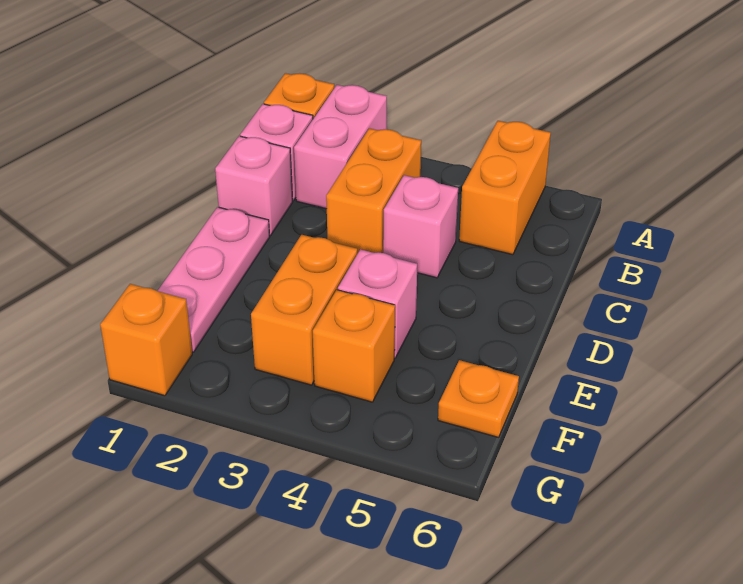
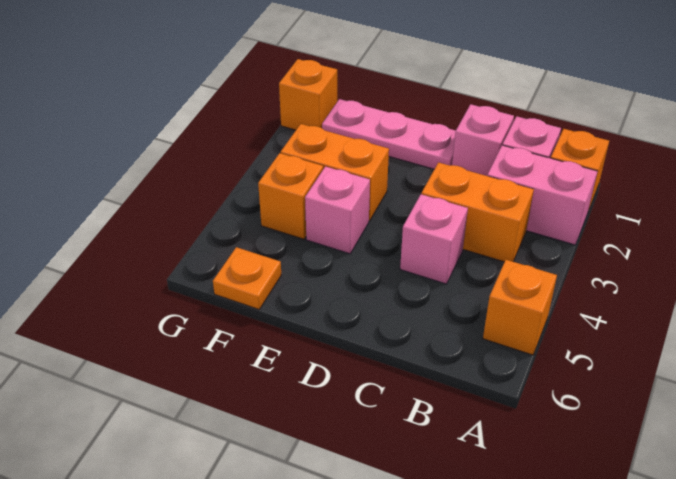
orange 1x2 brick [459,121,551,255] -> orange 1x1 brick [483,260,557,355]

